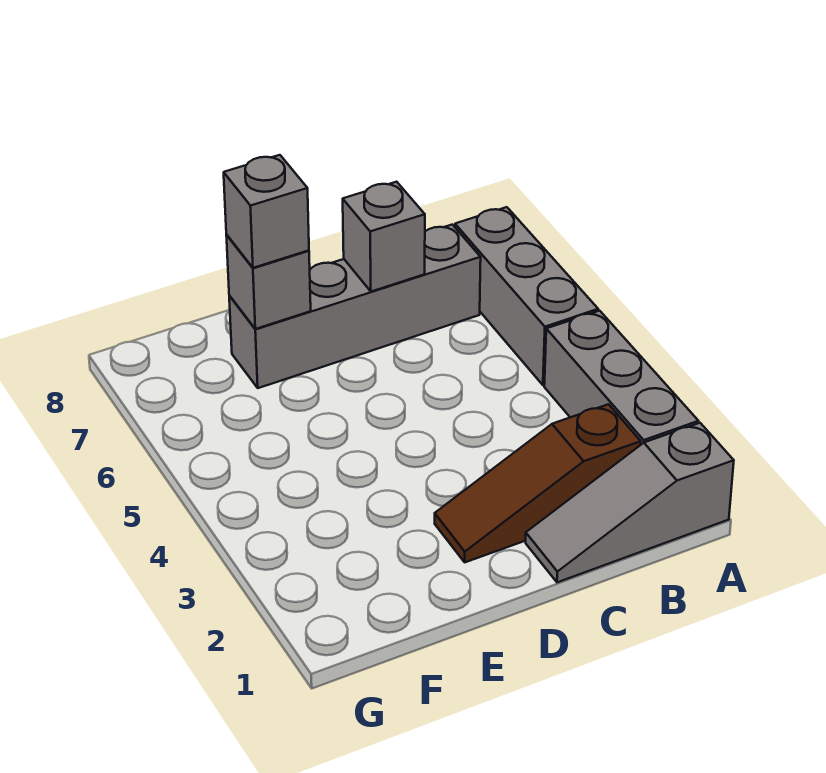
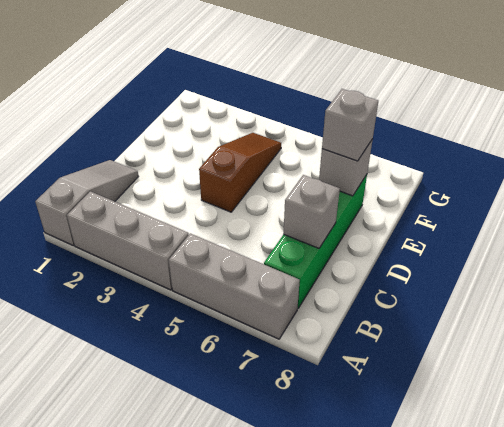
brown 1x3 slope [435,404,641,562] -> brown 1x3 slope moved to [199,133,281,212]
grey 1x4 brick [229,225,481,388] -> green 1x4 brick [264,175,367,308]

